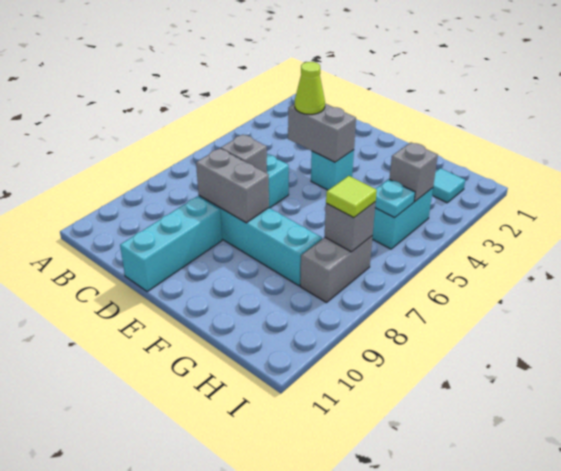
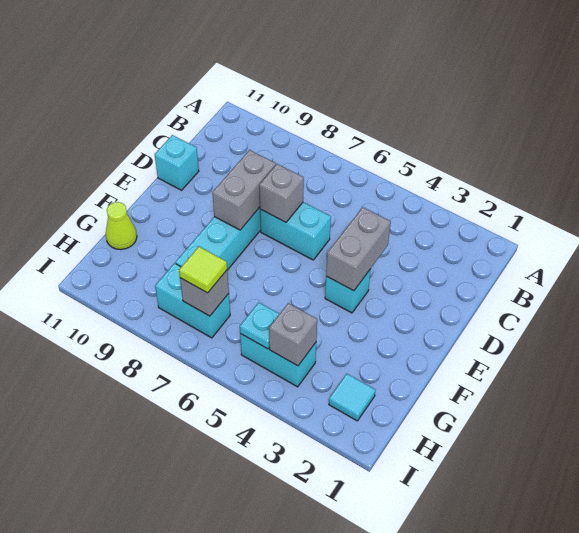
lime 1x1 cone [295,62,325,114] -> lime 1x1 cone moved to [106,202,137,250]
cyan 1x3 brick [120,196,222,291] -> cyan 1x1 brick [155,135,199,190]
grey 1x2 brick [300,236,372,303] -> cyan 1x2 brick [155,263,230,338]

